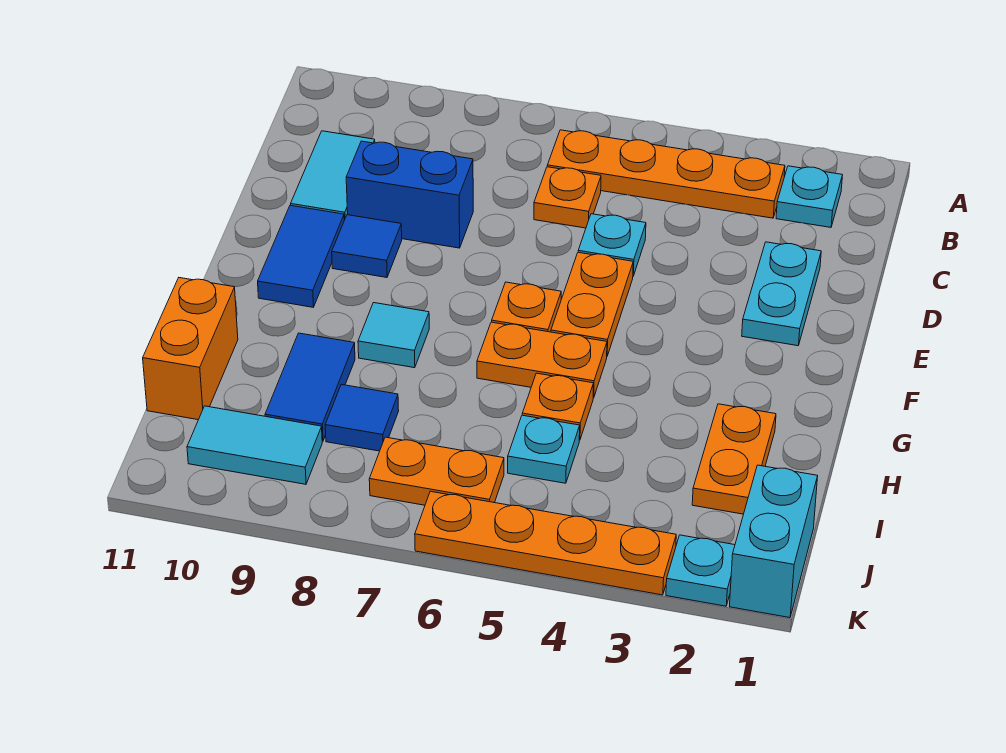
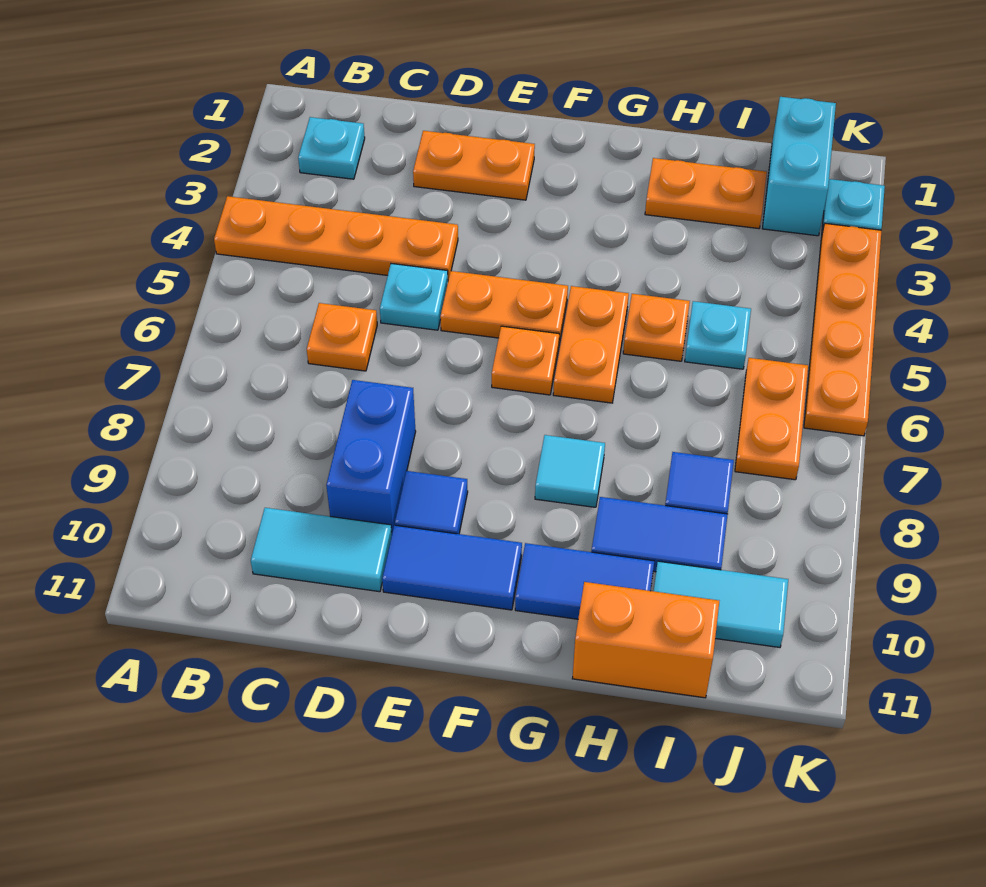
orange 1x4 plate [547,130,785,218] -> orange 1x4 plate turned to [214,196,458,279]
cyan 1x2 plate [742,242,821,346] -> orange 1x2 plate [413,131,535,200]
none -> blue 1x2 tile [515,543,654,619]
cyan 1x2 brick [730,465,818,618] -> cyan 1x2 brick turned to [762,97,836,236]
cyan 1x2 tile [187,406,322,484] -> cyan 1x2 tile turned to [654,561,788,647]

